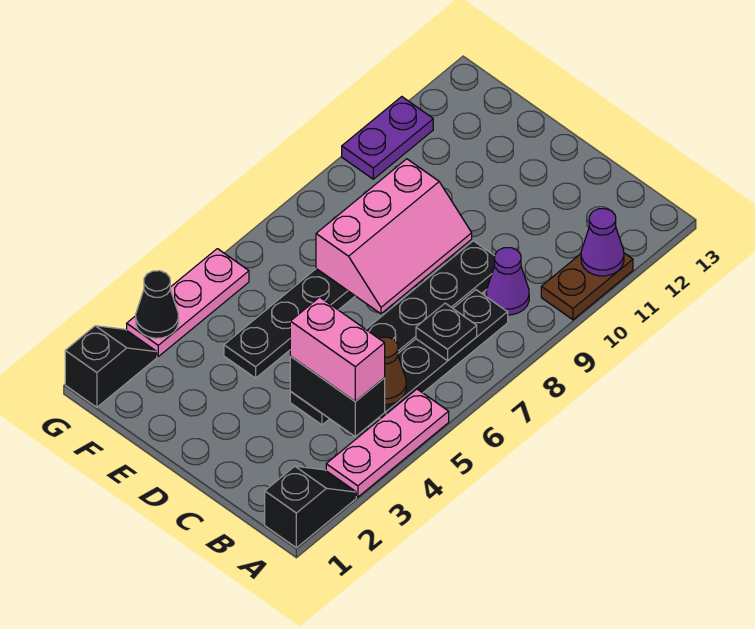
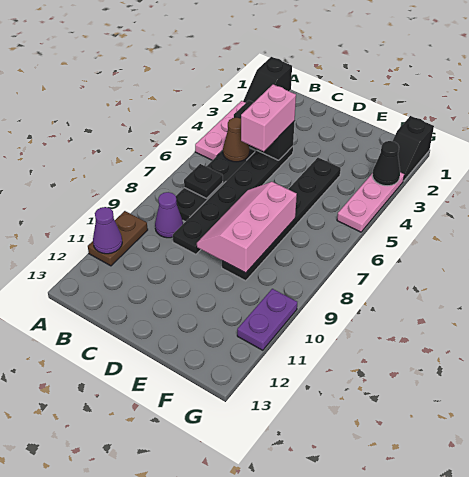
pink 1x2 brick [290,297,385,402] -> pink 1x2 brick turned to [241,85,296,151]

